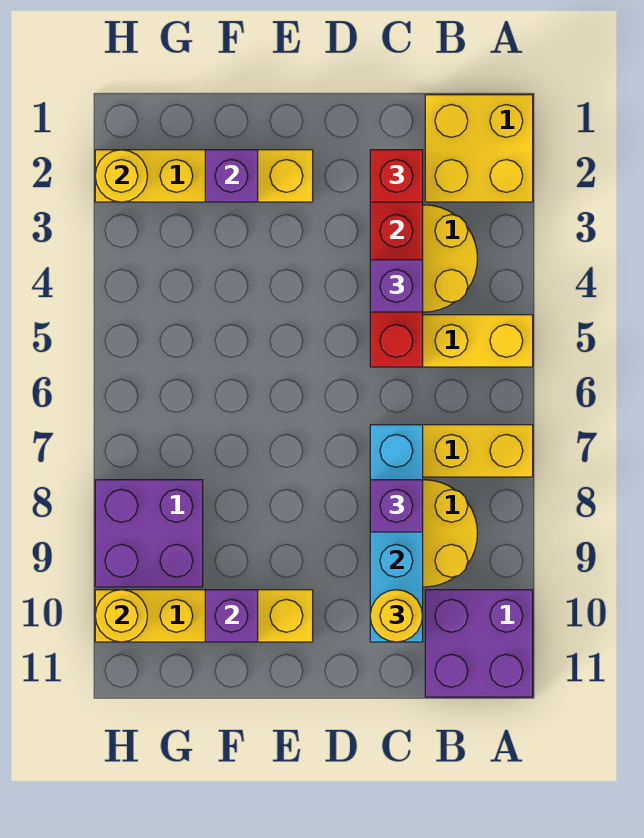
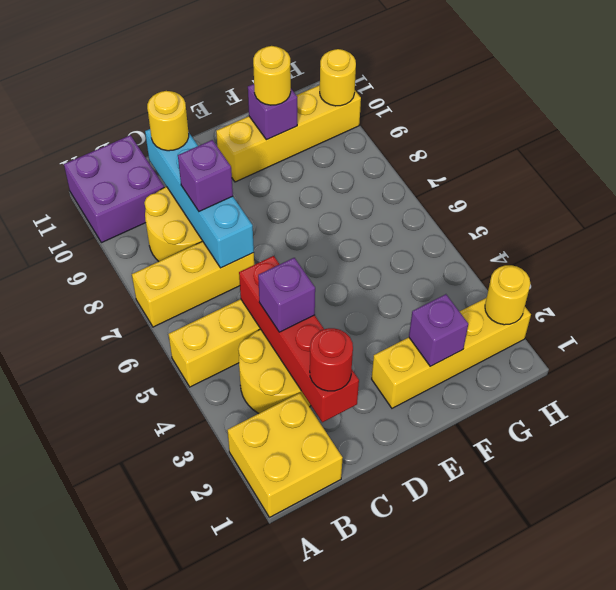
red 1x1 brick [370,150,423,202] -> red 1x1 round brick [310,328,353,391]
none -> yellow 1x1 round brick [253,46,291,105]
purple 2x2 brick [95,480,203,587] -> none

